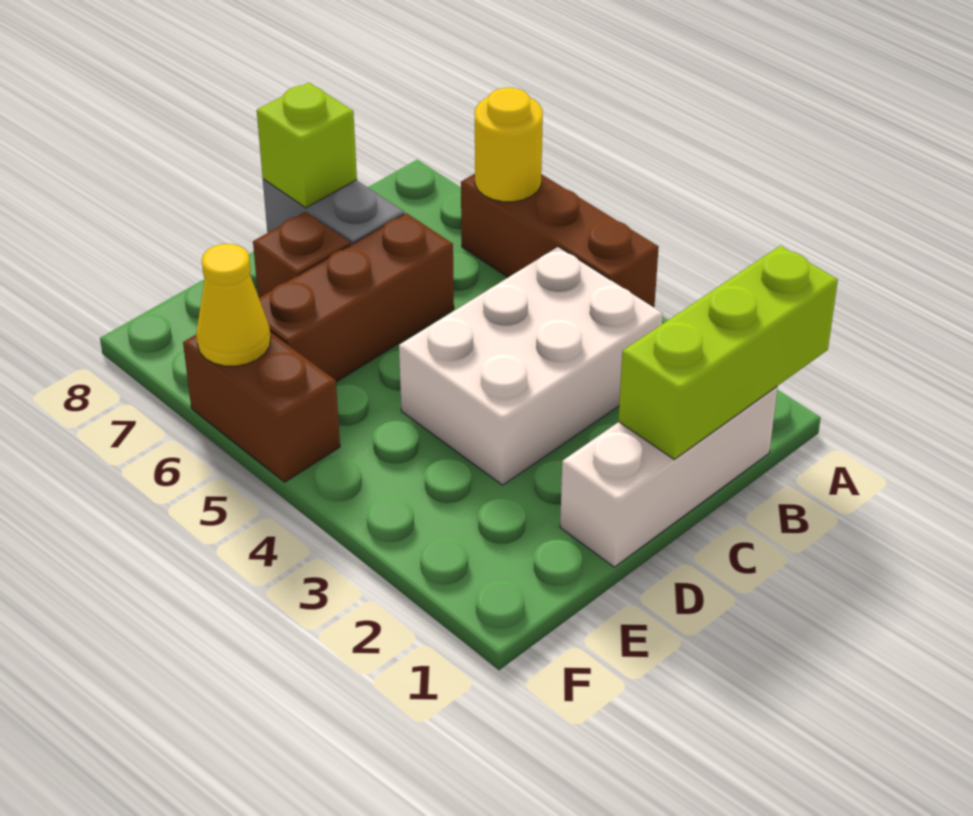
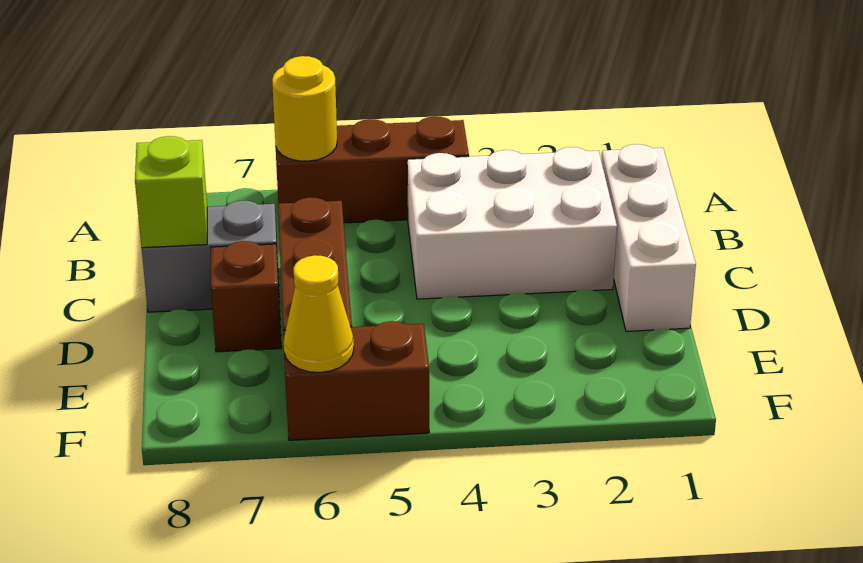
lime 1x3 brick [618,246,838,459] -> none
white 2x3 brick [399,247,663,485] -> white 2x3 brick turned to [407,147,617,299]

